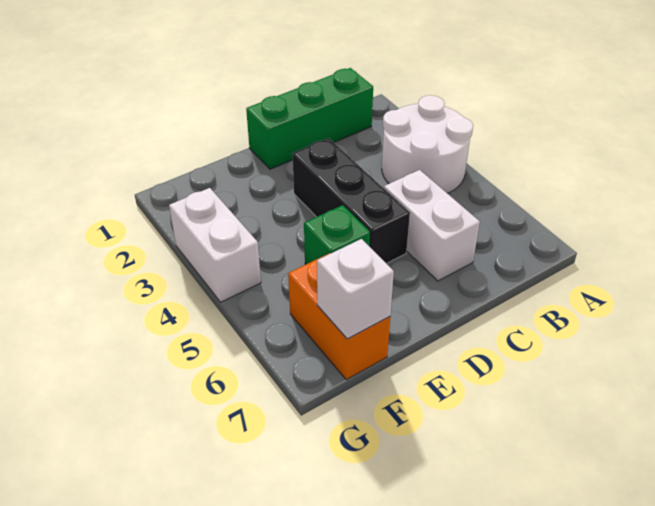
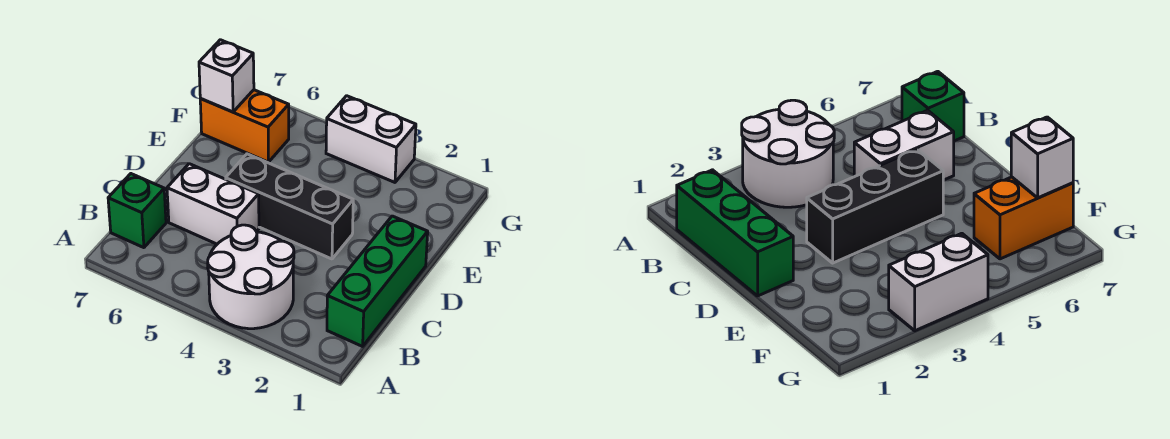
green 1x1 brick [304,205,370,264] -> green 1x1 brick moved to [108,174,166,248]

